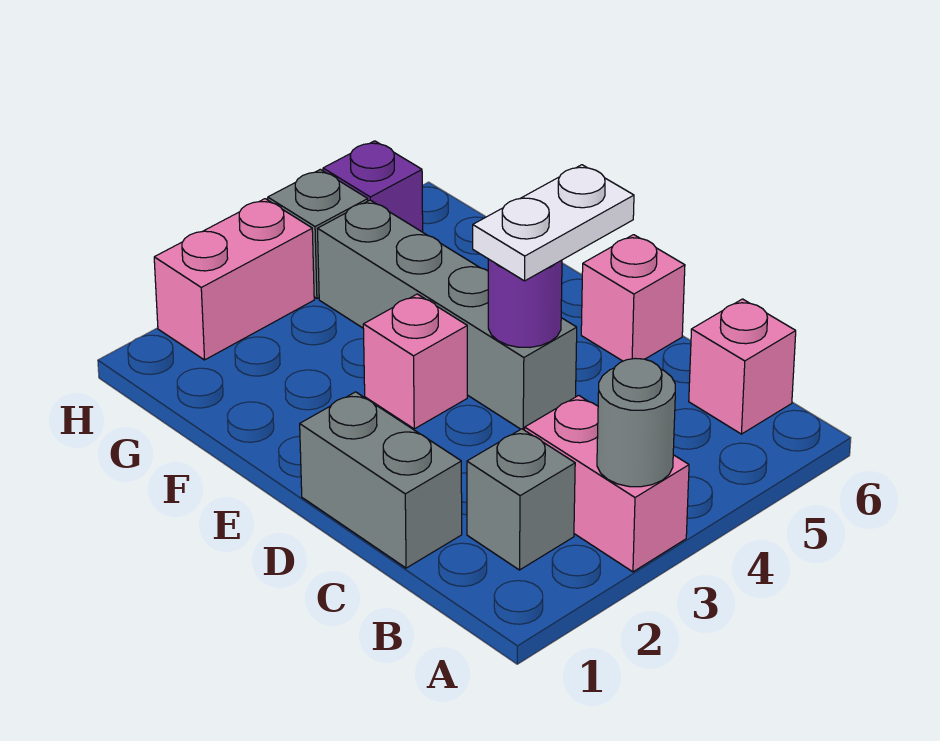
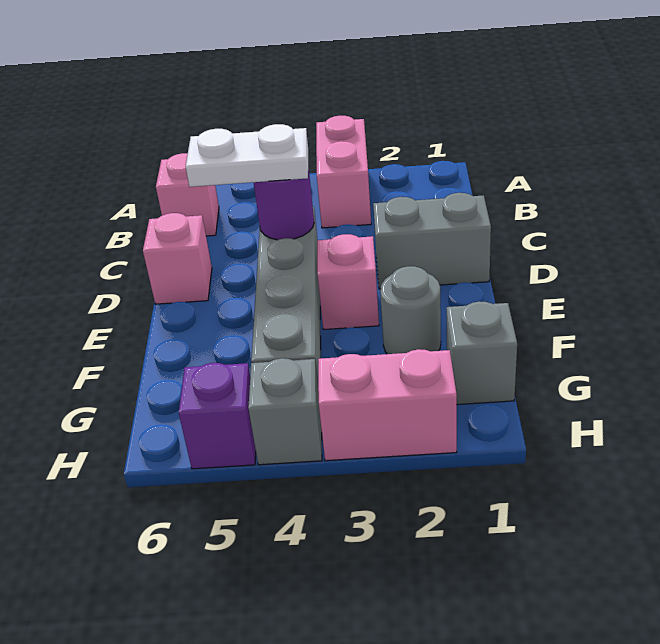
grey 1x1 round brick [597,358,675,487] -> grey 1x1 round brick moved to [380,266,441,354]
grey 1x1 brick [467,429,575,570] -> grey 1x1 brick moved to [447,301,517,405]
grey 1x2 brick [300,392,462,568] -> grey 1x2 brick turned to [373,193,491,289]

